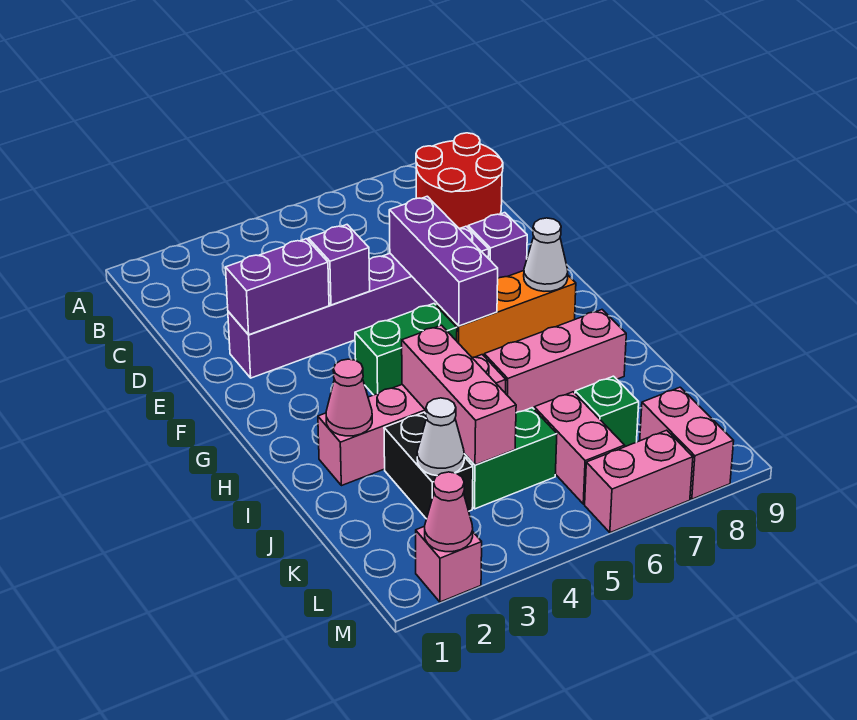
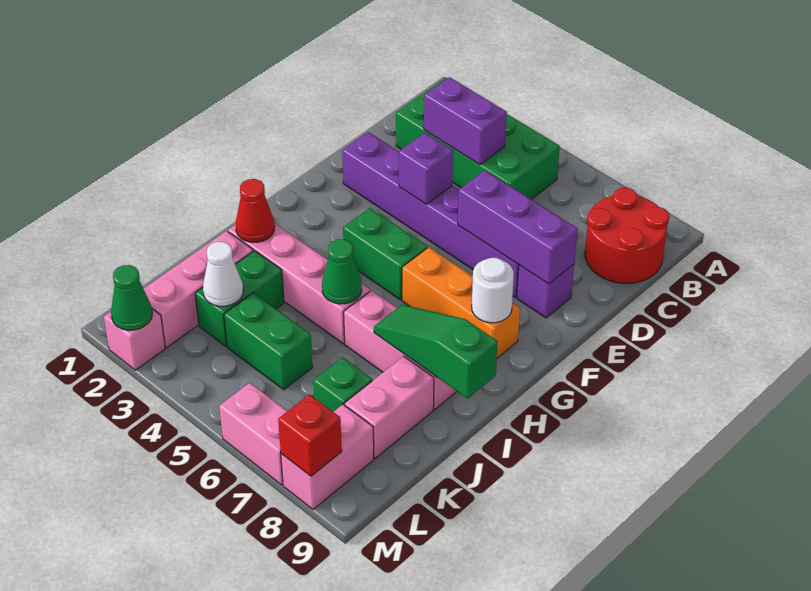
none -> green 2x4 brick [396,78,560,199]
purple 1x2 brick [226,239,329,335] -> purple 1x2 brick moved to [424,77,507,165]
purple 1x3 brick [389,196,498,326] -> purple 1x3 brick turned to [458,171,578,284]
white 1x1 cone [524,218,568,291] -> white 1x1 round brick [472,258,514,323]
pink 1x1 cone [326,359,372,436] -> red 1x1 cone [236,179,275,242]
pink 1x3 brick [402,325,516,465] -> pink 1x3 brick moved to [144,231,253,347]
none -> green 1x1 cone [322,239,362,304]
none -> green 1x3 slope [374,305,498,399]
black 1x2 brick [384,412,473,519] -> green 1x2 brick [195,251,284,346]
pink 1x2 brick [534,392,625,504] -> pink 1x2 brick moved to [344,356,434,458]
pink 1x1 cone [425,472,473,552] -> green 1x1 cone [111,265,152,330]
none -> red 1x1 brick [278,394,342,476]

